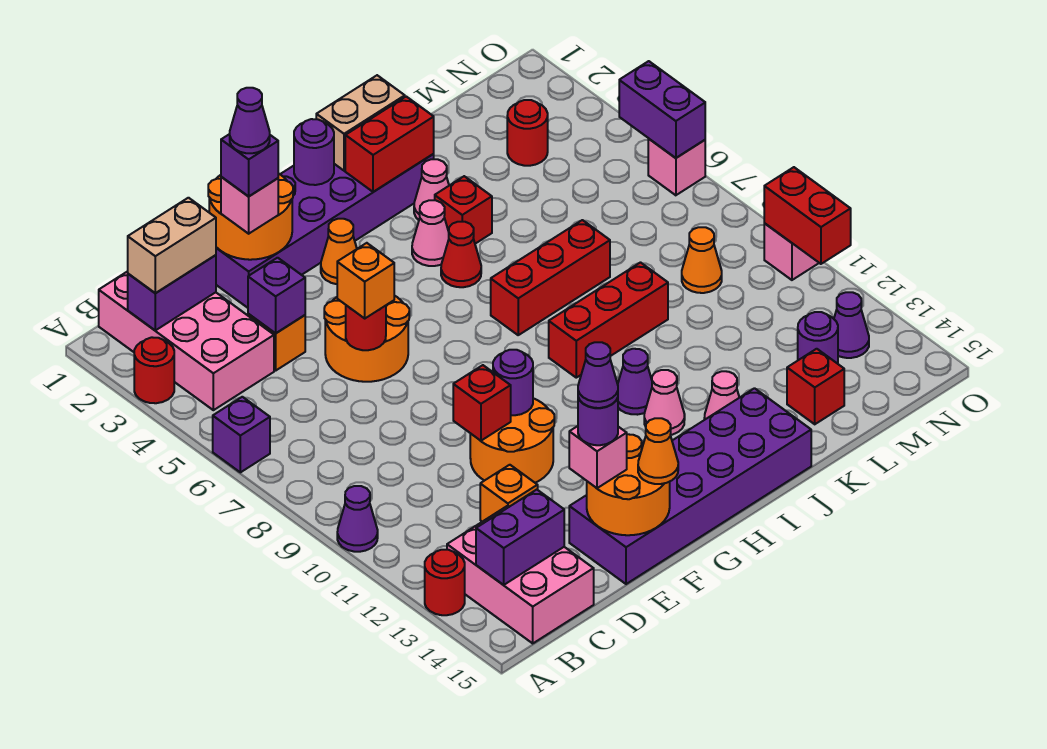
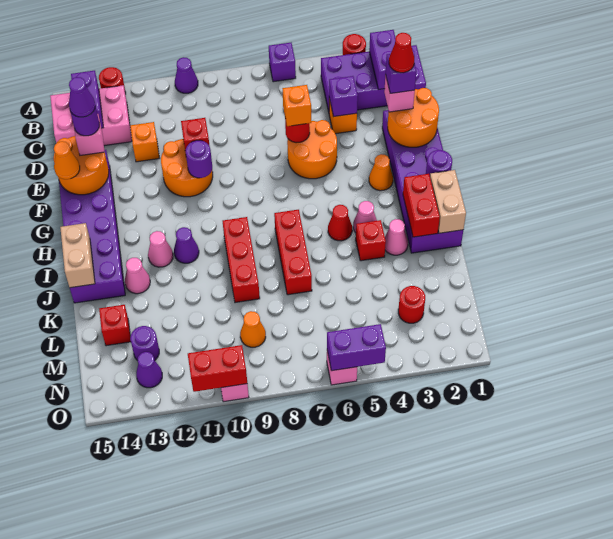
pink 2x4 brick [99,271,274,410] -> purple 2x4 brick [321,45,426,112]
tan 1x2 brick [128,198,216,293] -> tan 1x2 brick moved to [60,223,95,288]
purple 1x1 cone [230,88,270,153] -> red 1x1 cone [389,33,414,73]

